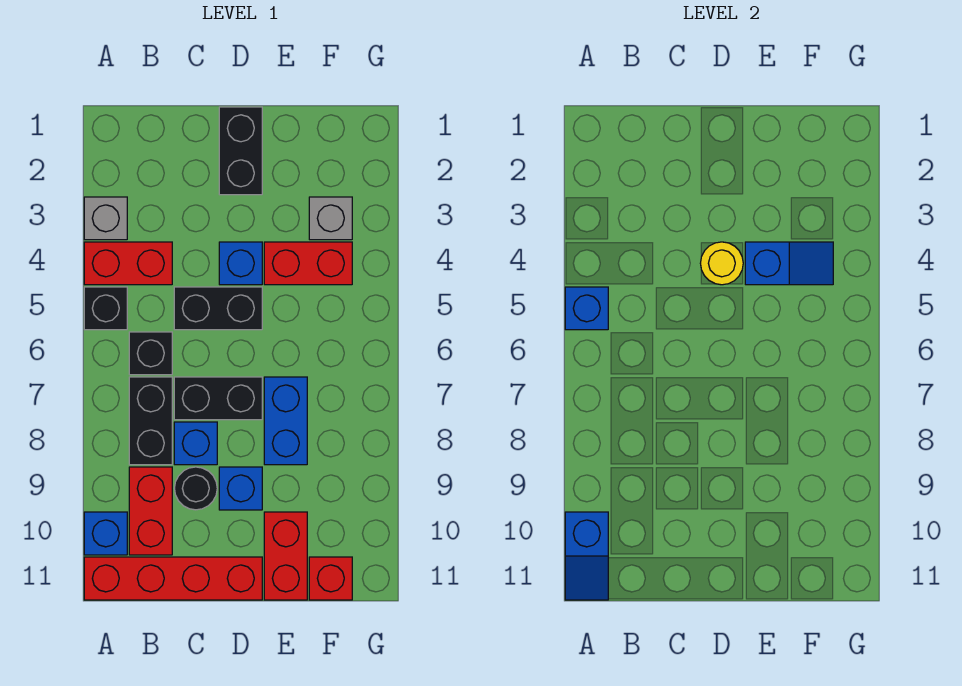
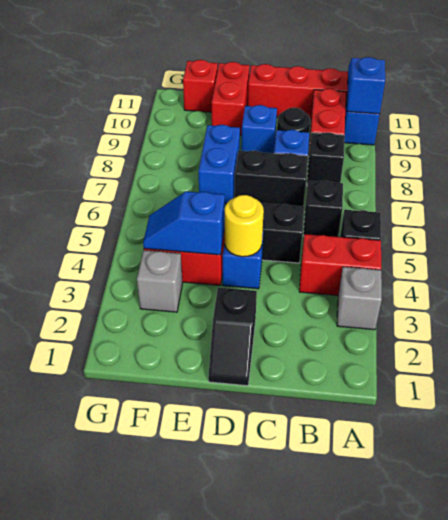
blue 1x1 brick [565,287,608,330] -> none
black 1x2 brick [129,377,172,465] -> black 1x1 brick [307,132,345,185]
black 1x2 brick [219,107,262,195] -> black 1x2 slope [208,287,257,386]

